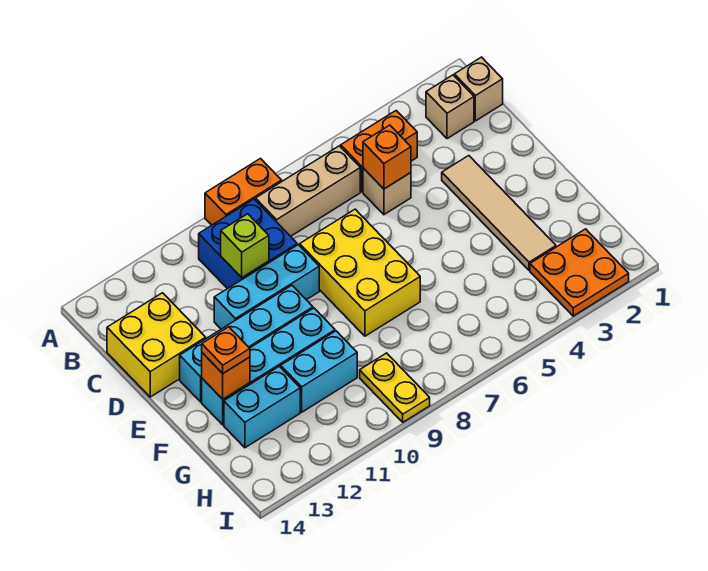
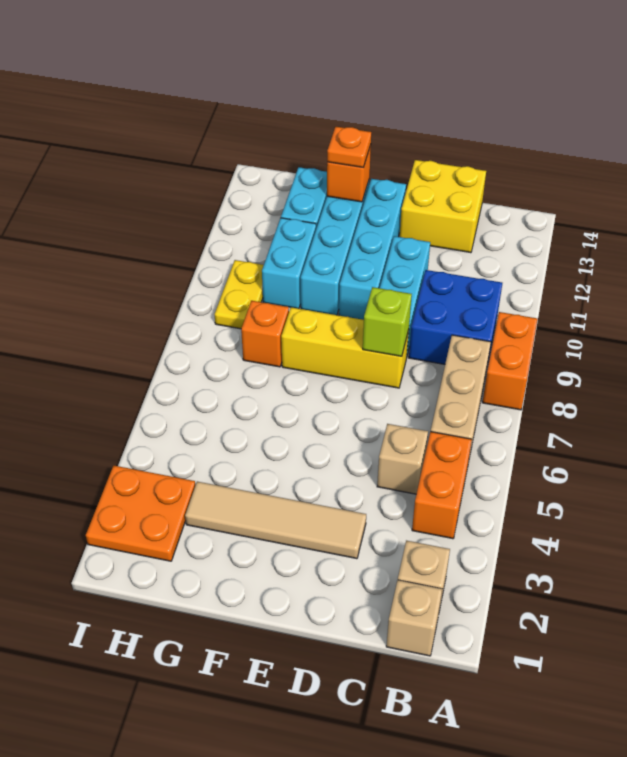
orange 1x1 brick [363,125,411,189] -> orange 1x1 brick moved to [241,301,289,367]
lime 1x1 brick [221,214,269,277] -> lime 1x1 brick moved to [363,287,412,356]
yellow 2x3 brick [300,209,420,336] -> yellow 1x3 brick [281,307,409,388]
yellow 1x2 plate [360,353,430,422] -> yellow 1x2 plate turned to [214,260,264,329]

